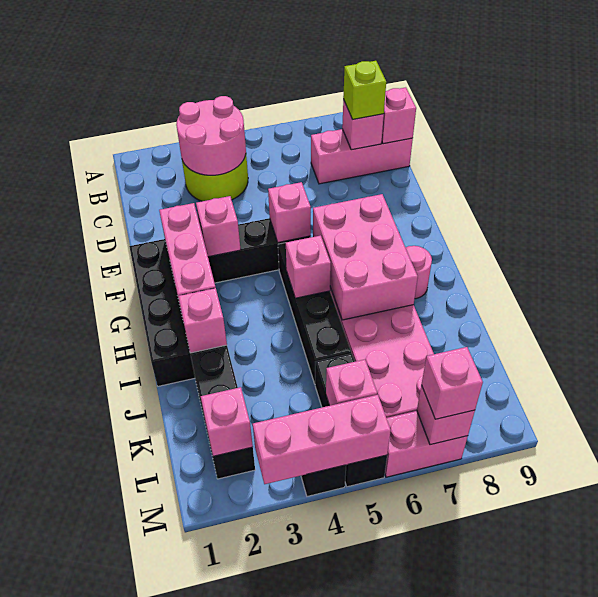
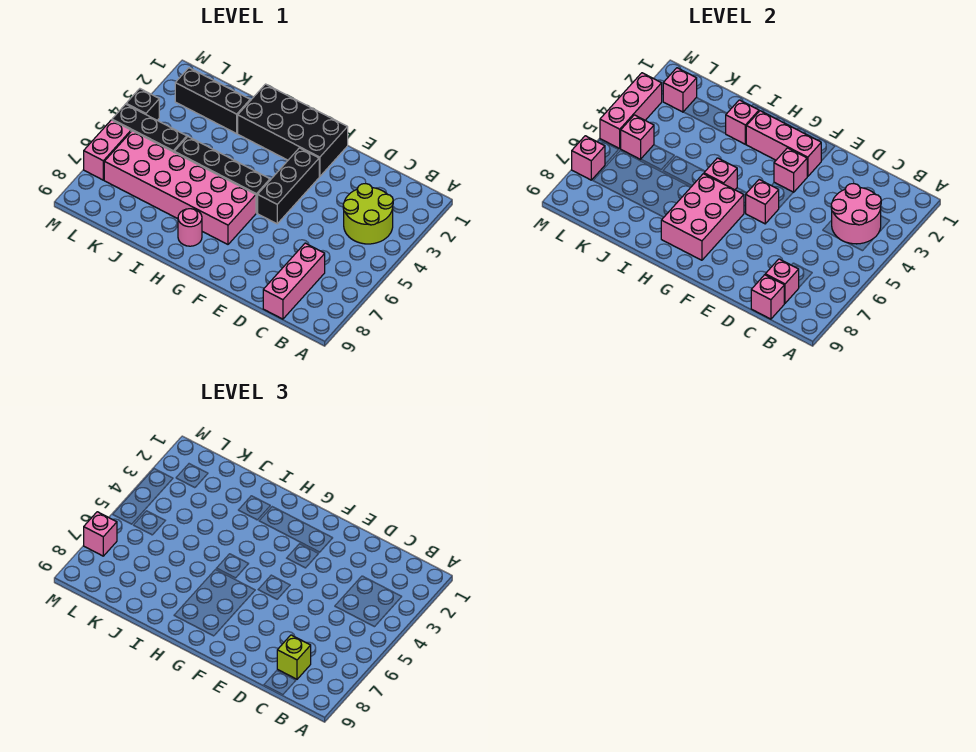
pink 2x3 brick [313,194,418,320] -> pink 2x3 brick turned to [661,174,744,260]

